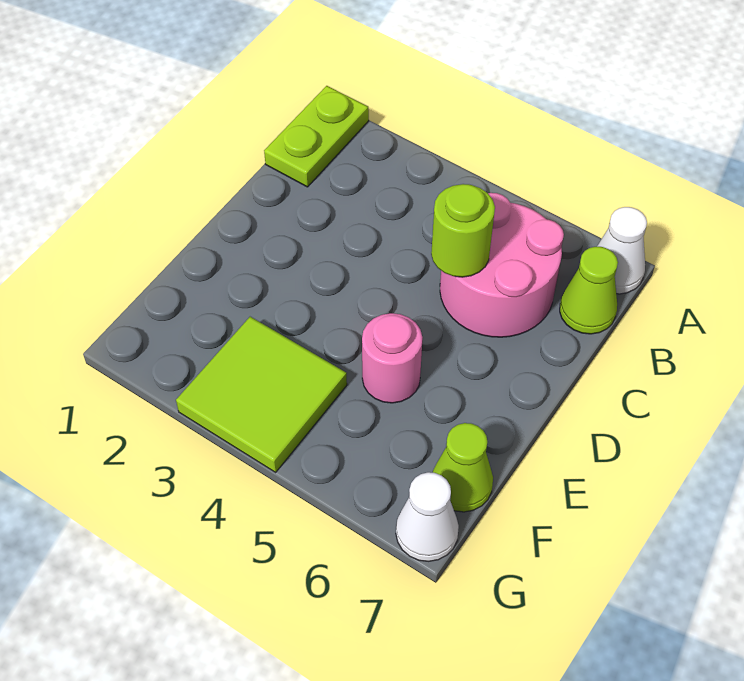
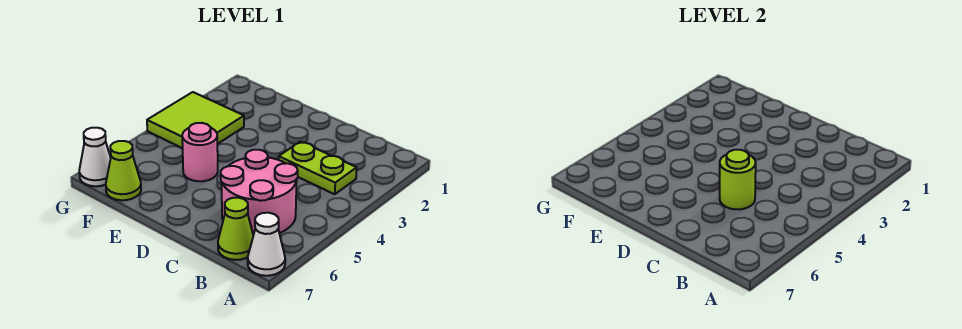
lime 1x2 plate [264,86,369,187] -> lime 1x2 plate moved to [279,142,357,194]

